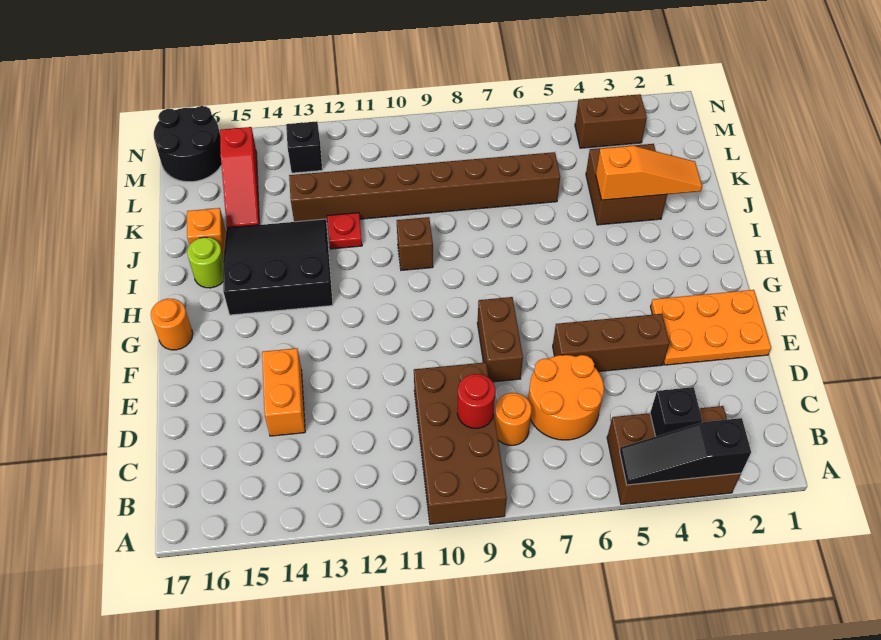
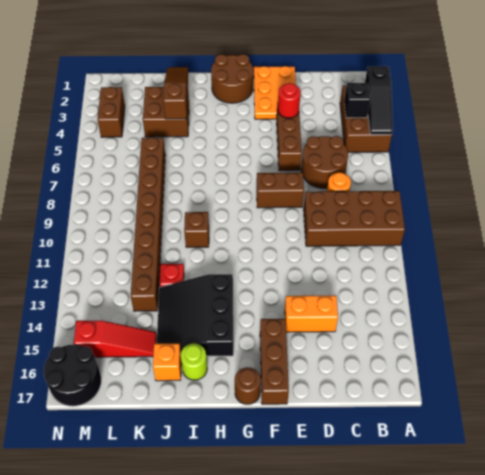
orange 2x2 round brick [528,355,604,440] -> brown 2x2 round brick [301,136,348,188]
red 1x1 round brick [457,374,495,428] -> red 1x1 round brick moved to [278,83,301,118]
none -> brown 1x3 brick [260,319,289,404]
none -> brown 2x2 round brick [211,54,253,103]
orange 1x1 round brick [151,299,193,350] -> brown 1x1 round brick [235,367,261,404]
orange 1x3 slope [596,146,702,200] -> brown 1x3 slope [163,67,188,119]
black 1x1 brick [286,121,322,173] -> none

